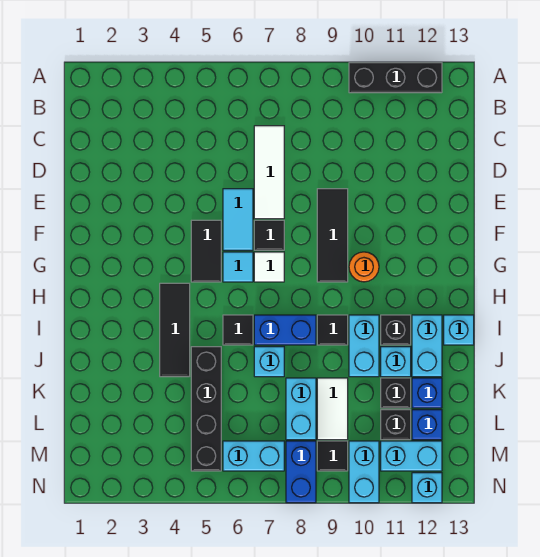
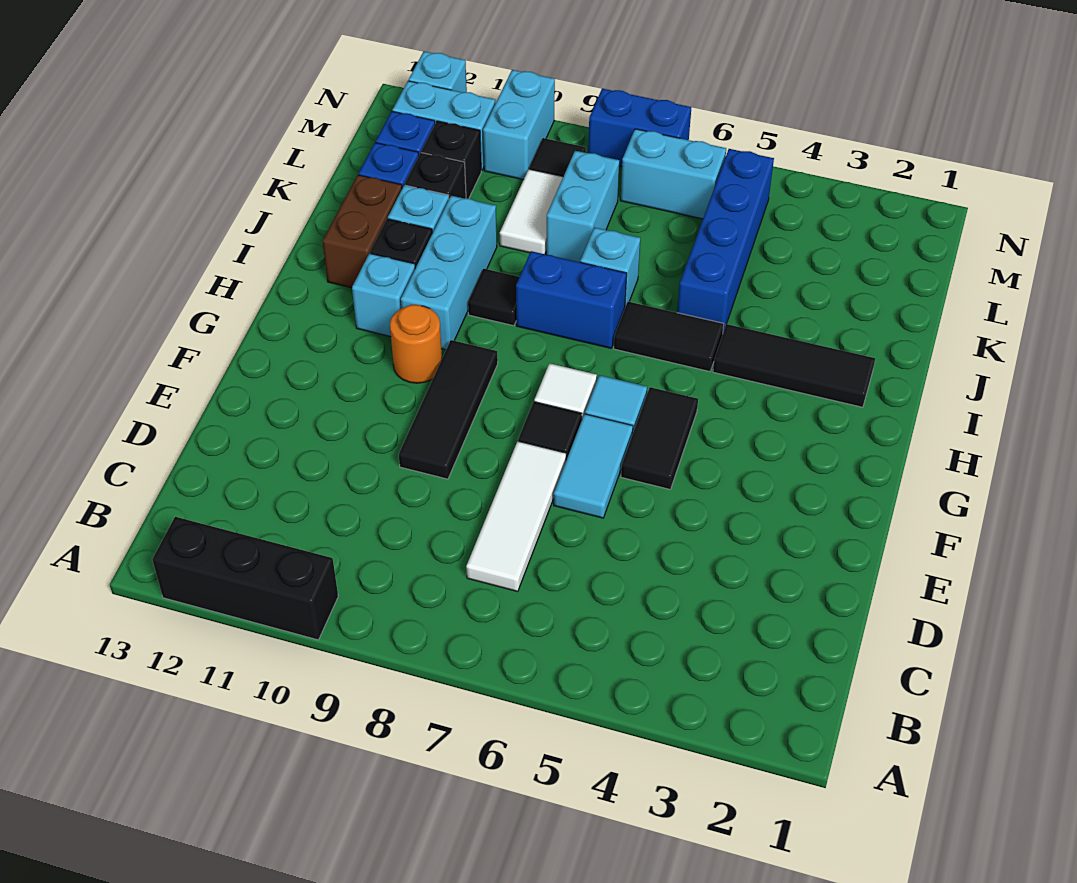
black 1x3 tile [160,283,190,377] -> black 1x3 tile turned to [713,324,875,407]
black 1x1 tile [223,315,253,345] -> black 1x2 tile [614,302,724,372]
cyan 1x2 brick [349,315,379,377] -> cyan 1x3 brick [401,196,497,350]
cyan 1x2 brick [412,315,442,377] -> brown 1x2 brick [323,175,402,288]
cyan 1x1 brick [444,315,474,345] -> cyan 1x1 brick moved to [352,253,415,337]
black 1x4 brick [191,347,221,471] -> blue 1x4 brick [677,149,774,332]
blue 1x2 brick [286,441,316,503] -> blue 1x2 brick turned to [588,88,691,167]

